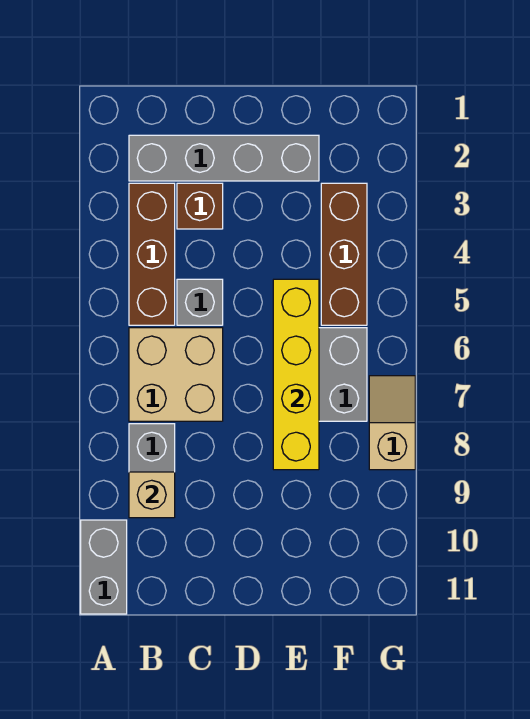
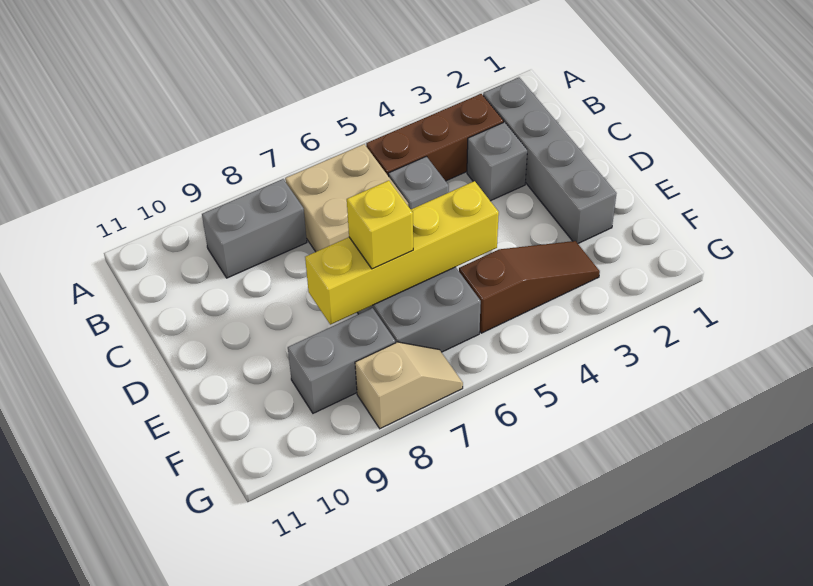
grey 1x2 brick [81,520,127,614] -> grey 1x2 brick moved to [288,308,396,413]
tan 1x1 brick [129,472,175,518] -> none
brown 1x1 brick [177,183,223,229] -> grey 1x1 brick [467,122,527,201]
none -> yellow 1x1 brick [347,181,413,269]
brown 1x3 brick [321,183,367,325] -> brown 1x3 slope [459,241,600,333]

